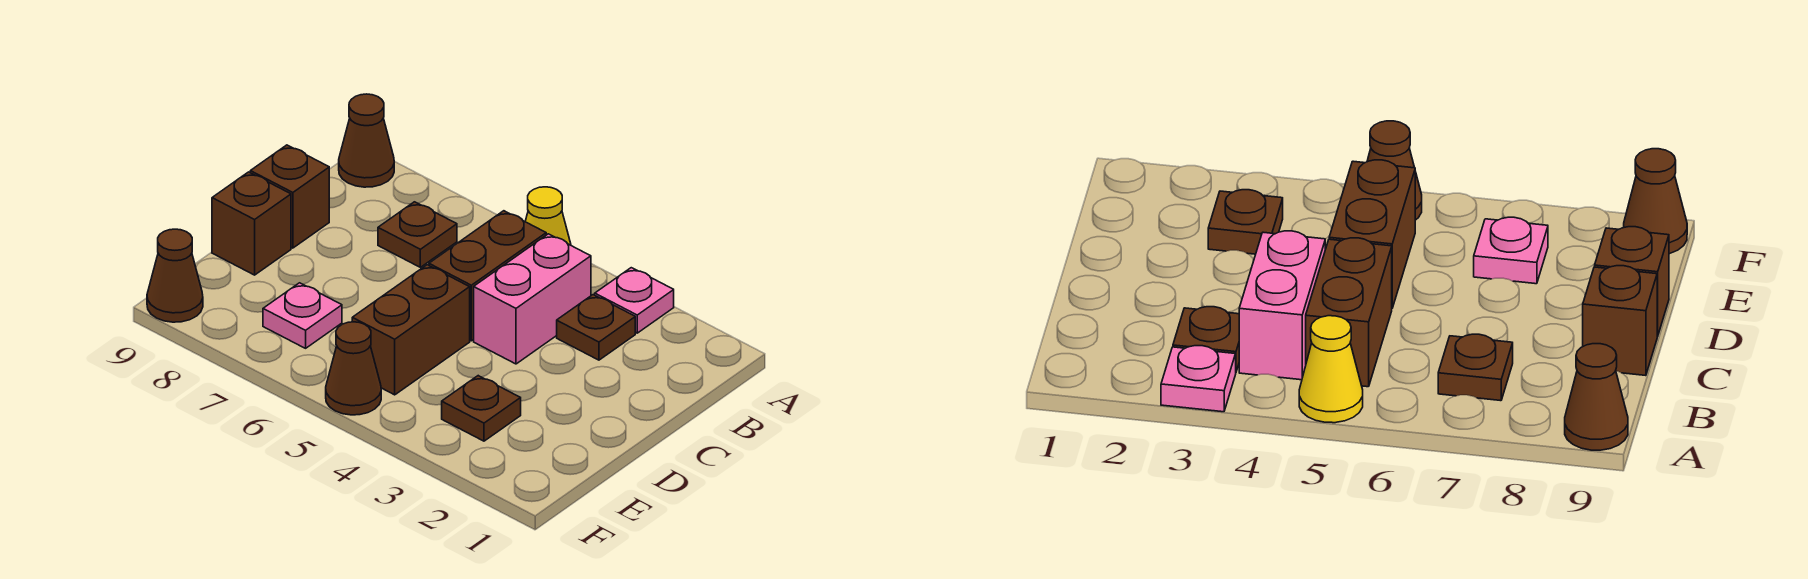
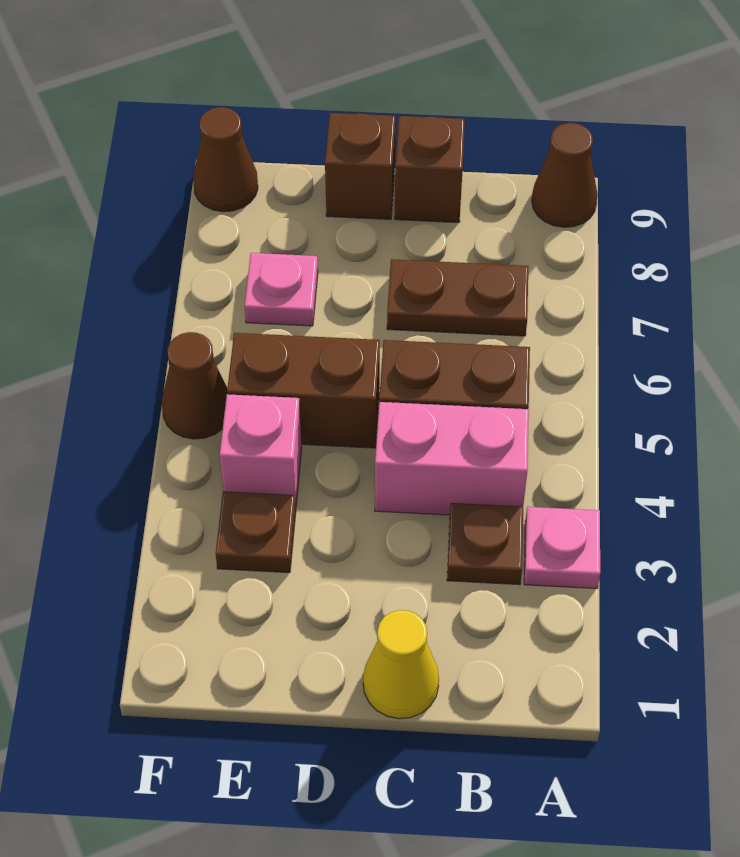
yellow 1x1 cone [525,187,571,245] -> yellow 1x1 cone moved to [363,610,439,719]
brown 1x1 plate [378,202,457,267] -> brown 1x2 plate [387,259,528,336]
none -> pink 1x1 brick [220,394,302,504]

